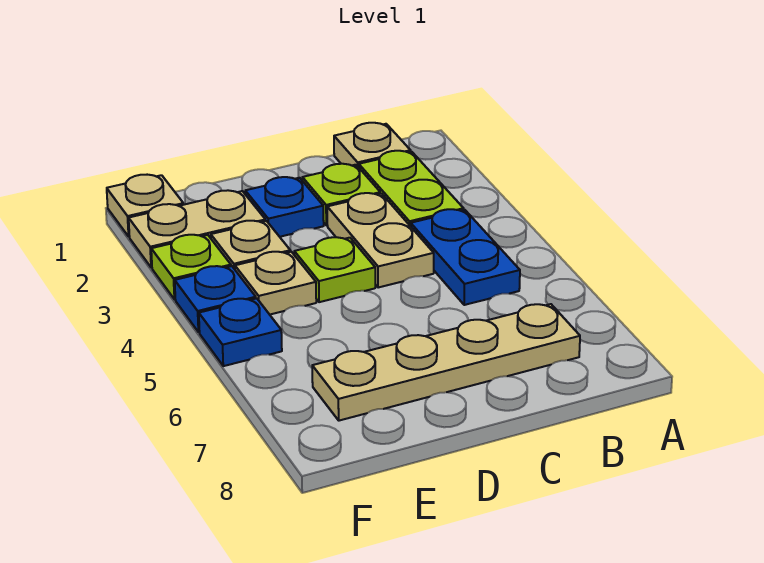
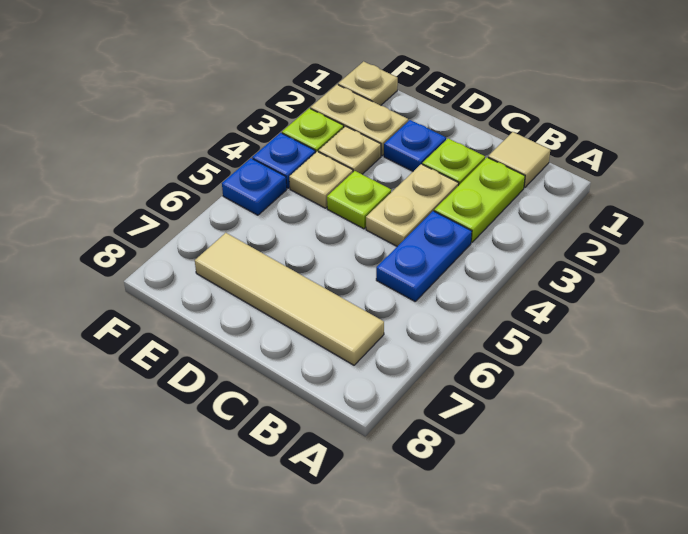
tan 1x1 plate [334,123,411,167] -> tan 1x1 tile [488,132,550,188]
tan 1x4 plate [312,304,580,421] -> tan 1x4 tile [195,233,384,365]

